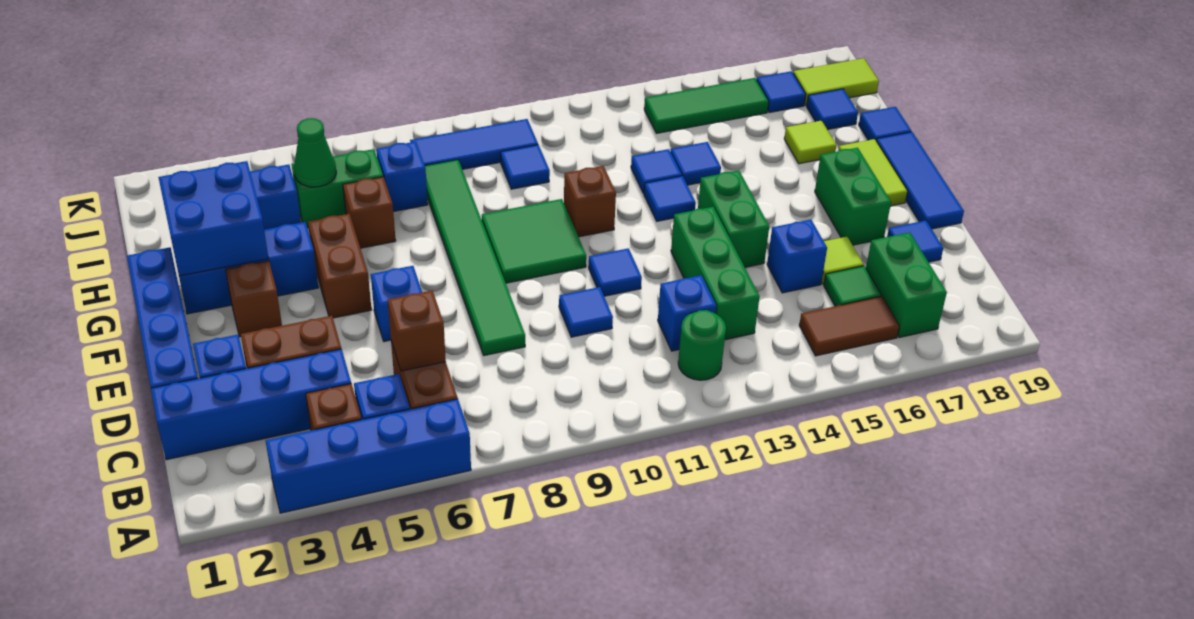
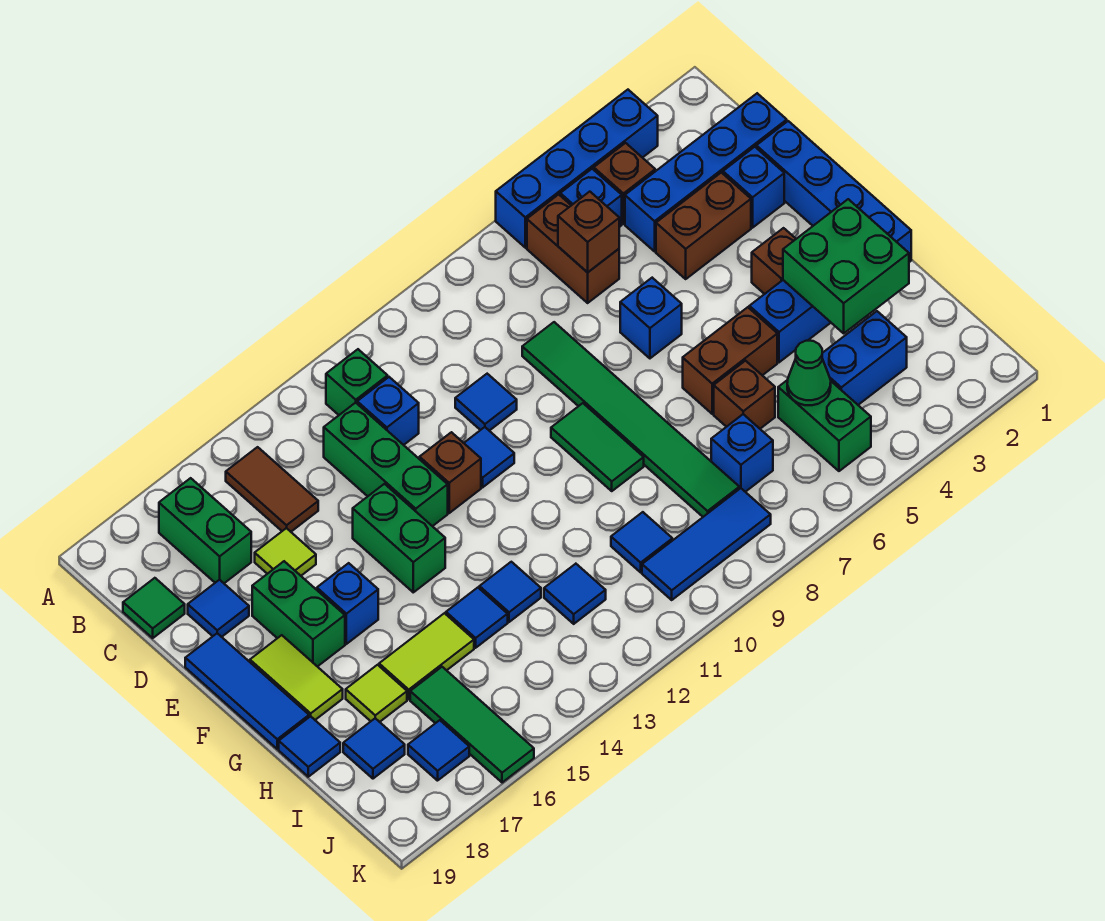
green 1x1 round brick [678,310,726,380] -> green 1x1 brick [326,349,388,415]
brown 1x2 tile [799,296,899,356] -> brown 1x2 tile turned to [226,447,318,532]
green 1x1 tile [824,266,881,306] -> green 1x1 tile moved to [123,578,185,638]
blue 1x1 brick [767,220,827,293] -> blue 1x1 brick moved to [317,563,378,644]
brown 1x2 brick [308,214,372,318] -> brown 1x2 brick turned to [683,307,777,414]
green 2x2 tile [482,199,586,283] -> green 1x2 tile [551,403,644,491]
blue 2x2 brick [158,161,269,276] -> green 2x2 brick [783,199,909,333]
brown 1x1 brick [564,166,616,237] -> brown 1x1 brick moved to [420,432,481,513]
blue 1x1 tile [644,176,696,221] -> blue 1x1 tile moved to [544,564,606,624]
green 1x2 brick [291,149,383,228] -> green 1x2 brick turned to [778,380,871,471]
green 1x3 tile [644,78,769,133] -> green 1x3 tile turned to [410,667,534,783]
lime 1x2 tile [793,58,879,106] -> lime 1x2 tile moved to [379,613,474,699]

